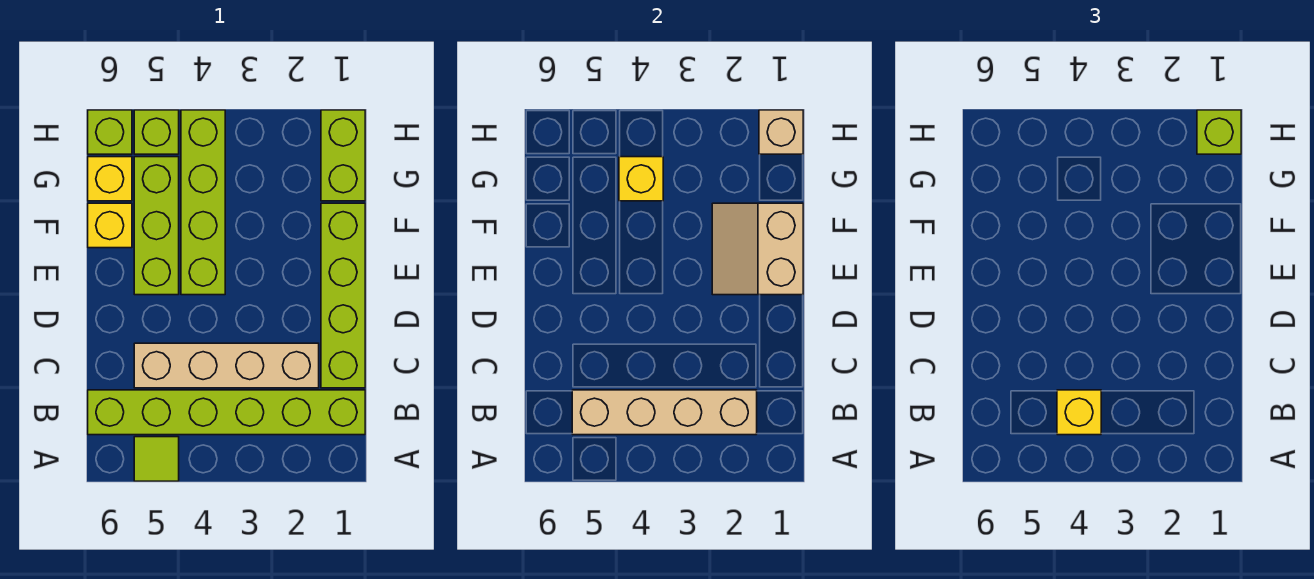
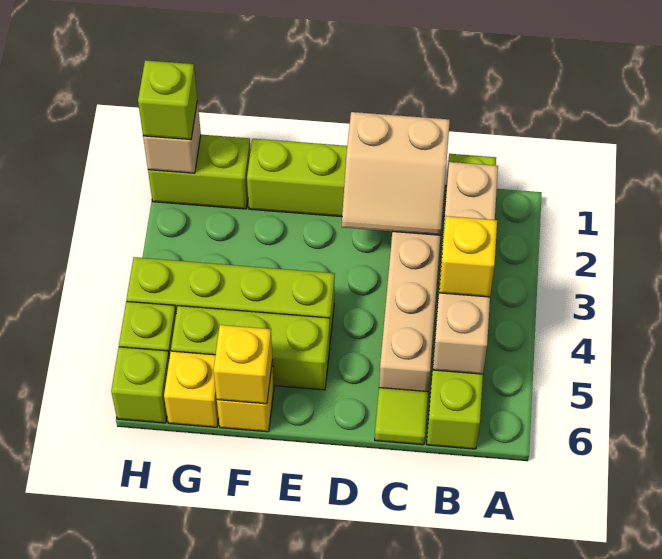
lime 1x1 tile [134,437,179,481] -> lime 1x1 tile moved to [375,388,428,445]
tan 2x2 slope [712,203,803,295] -> tan 2x2 slope moved to [342,112,450,235]
yellow 1x1 brick [619,157,663,201] -> yellow 1x1 brick moved to [214,325,272,404]

